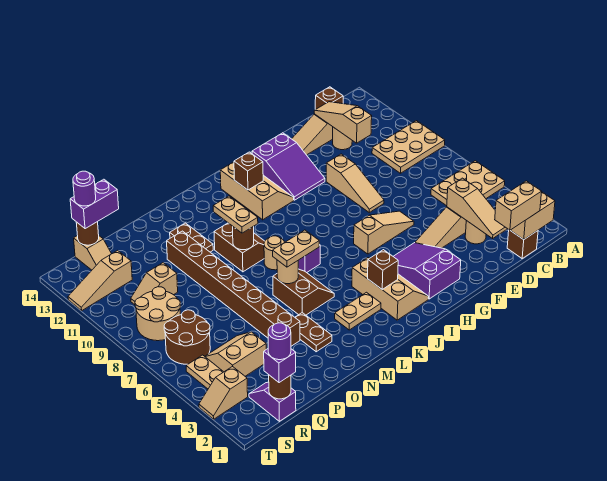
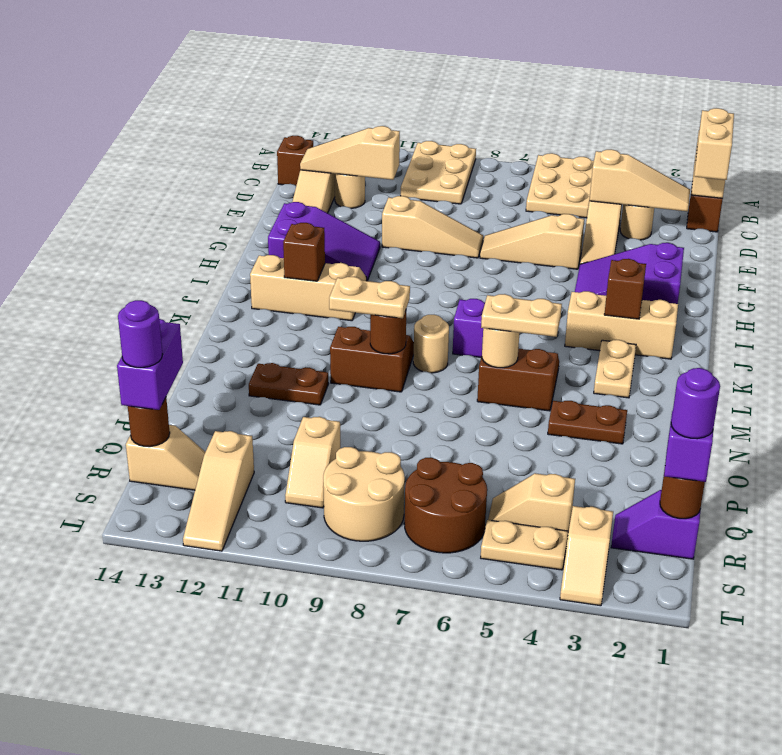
tan 1x3 slope [354,211,414,254] -> tan 1x3 slope turned to [480,214,584,269]
tan 1x2 plate [273,230,319,267] -> tan 1x2 plate turned to [481,294,562,337]
brown 1x8 brick [167,231,300,346] -> none
tan 2x2 slope [205,332,266,376] -> tan 1x2 slope [488,473,575,532]

